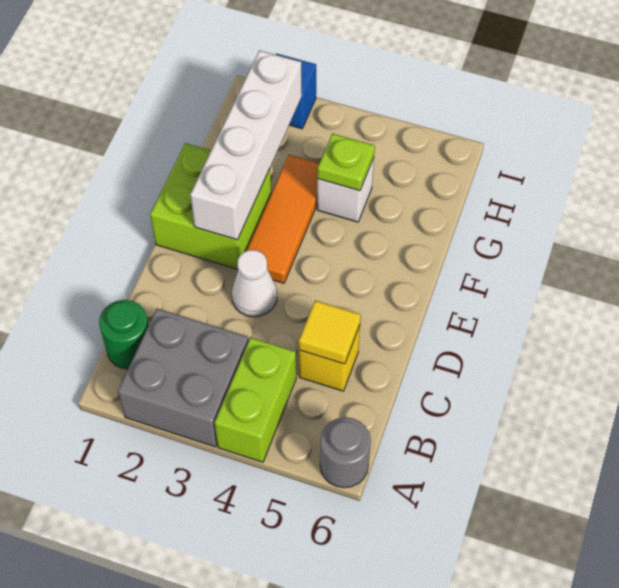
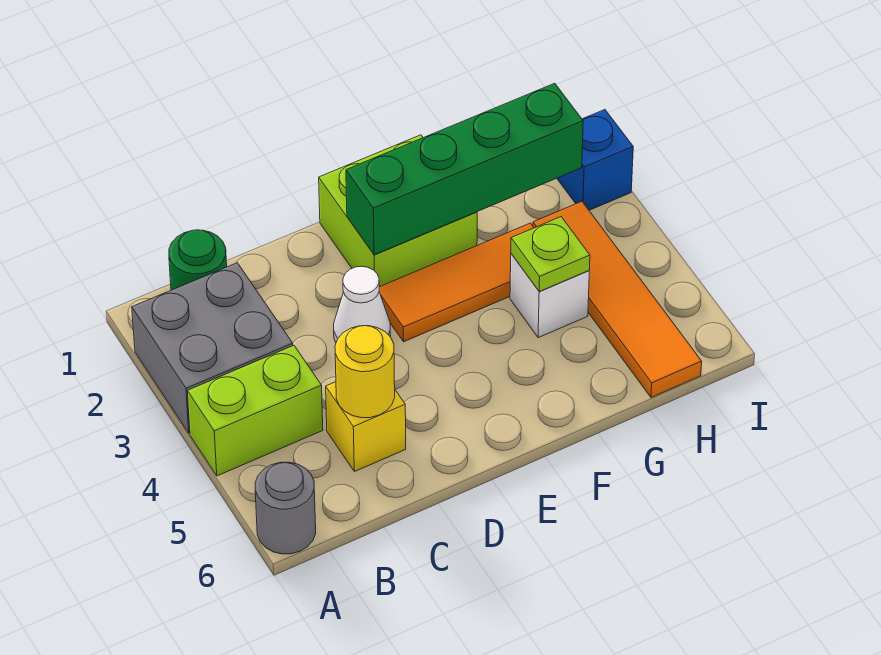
yellow 1x1 tile [299,301,361,364] -> yellow 1x1 round brick [335,326,395,418]
white 1x4 brick [190,50,301,240] -> green 1x4 brick [346,83,583,255]
none -> orange 1x4 tile [533,201,702,398]

